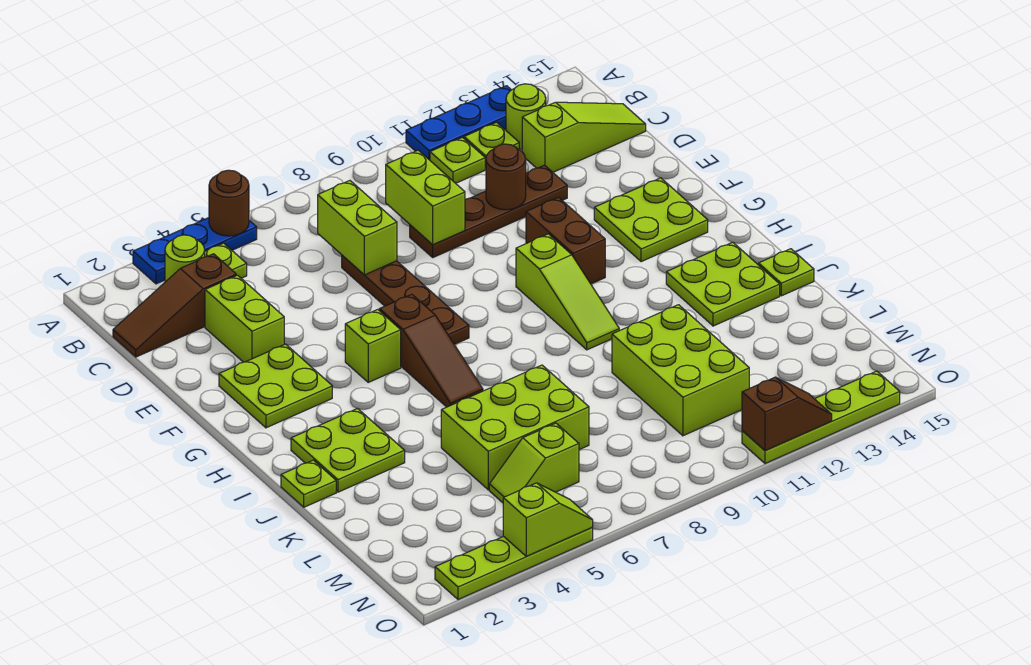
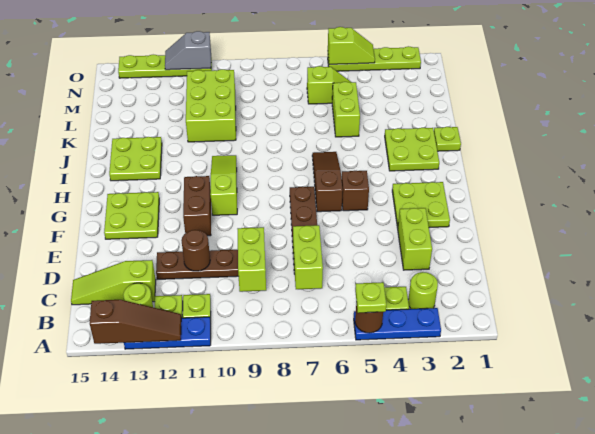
brown 1x3 slope [113,254,236,357] -> brown 1x3 slope moved to [90,300,181,344]
lime 1x1 brick [345,309,401,382] -> brown 1x1 brick [342,171,369,211]
lime 1x1 plate [759,249,814,296] -> lime 1x1 plate moved to [355,282,386,313]
lime 2x3 brick [441,365,589,490] -> lime 1x2 brick [332,82,360,137]
lime 1x2 slope [503,483,593,556] -> lime 1x2 slope turned to [328,27,375,64]
brown 1x2 slope [742,377,832,451] -> grey 1x2 slope [165,31,211,70]

